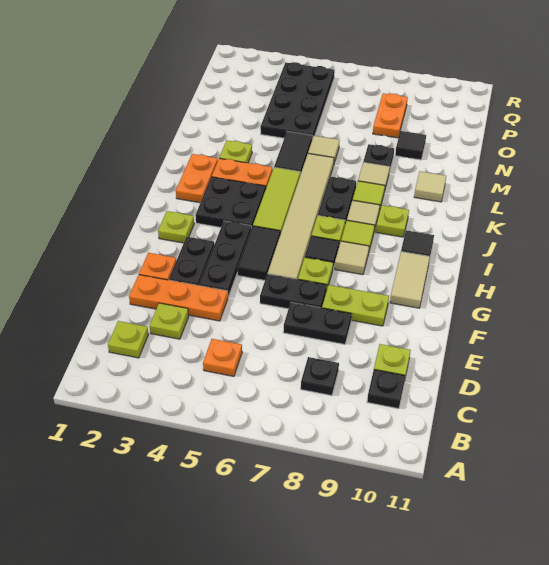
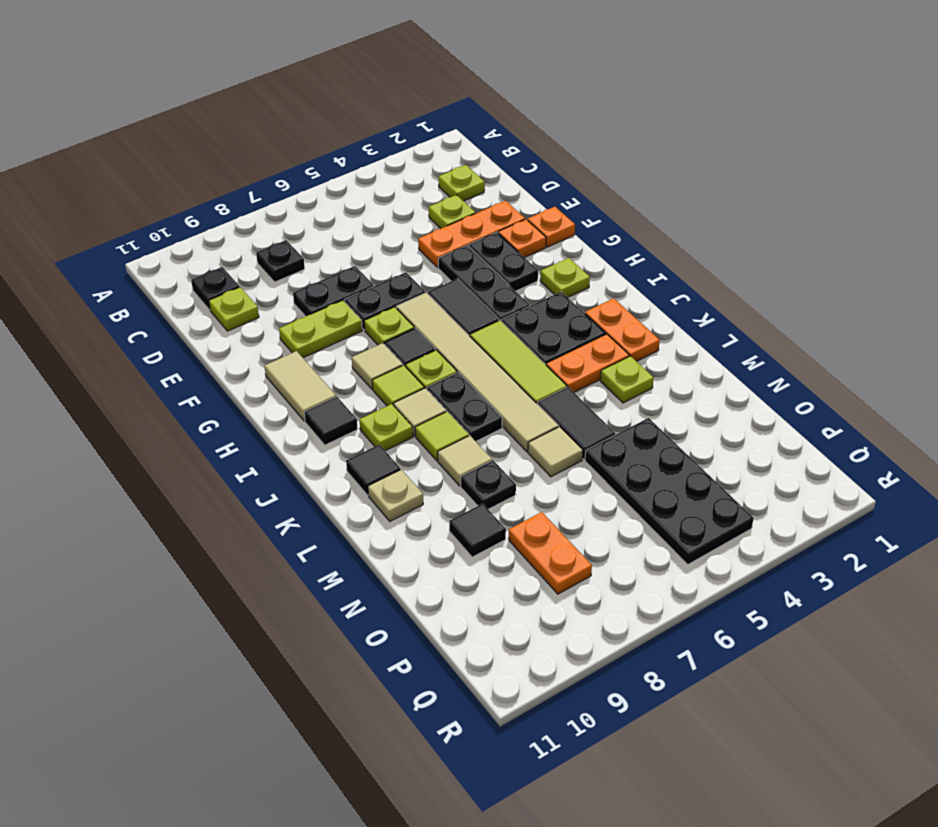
orange 1x1 plate [203,339,242,376] -> orange 1x1 plate moved to [528,207,575,247]
none -> black 1x1 tile [346,445,400,495]
tan 1x1 tile [414,171,446,202] -> tan 1x1 plate [368,470,423,521]

